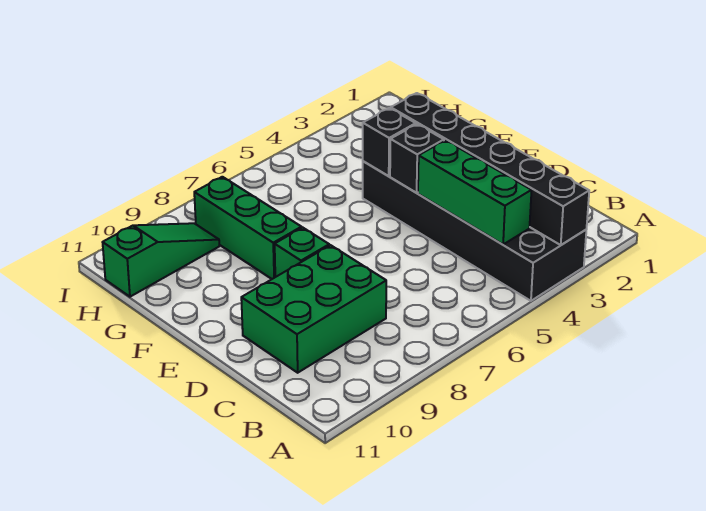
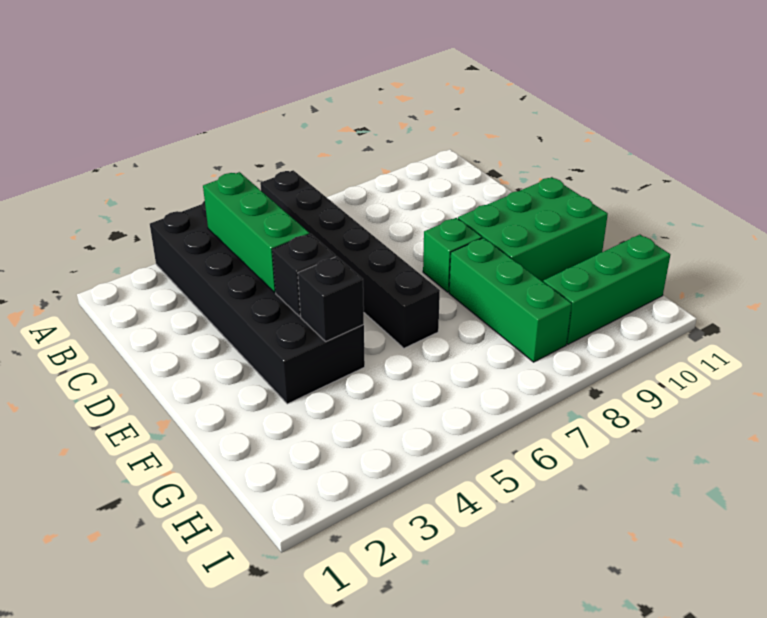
black 1x6 brick [391,93,589,245] -> black 1x6 brick moved to [260,170,440,348]
green 2x3 brick [241,245,386,373] -> green 2x3 brick moved to [458,177,608,282]
green 1x3 slope [103,223,219,297] -> green 1x3 brick [543,235,670,344]

